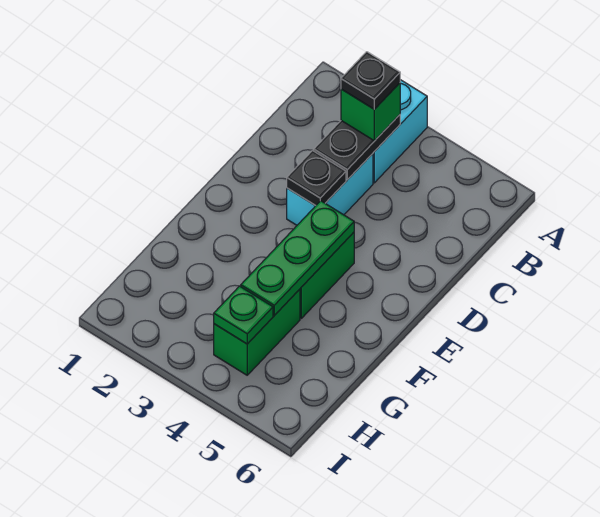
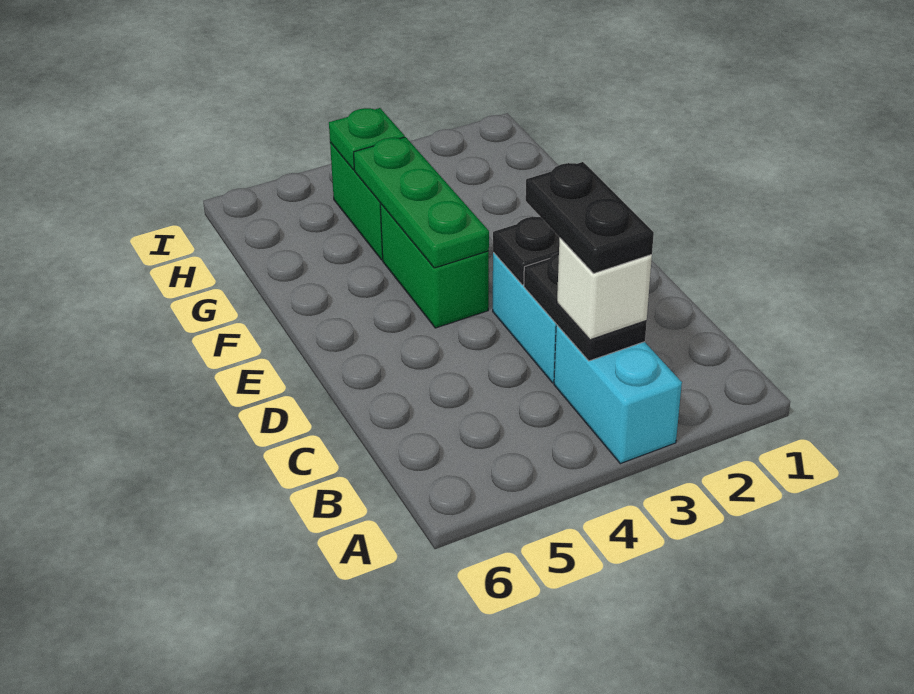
green 1x1 brick [341,83,400,141] -> white 1x1 brick [557,238,652,340]
black 1x1 plate [341,52,400,109] -> black 1x2 plate [526,162,654,274]

